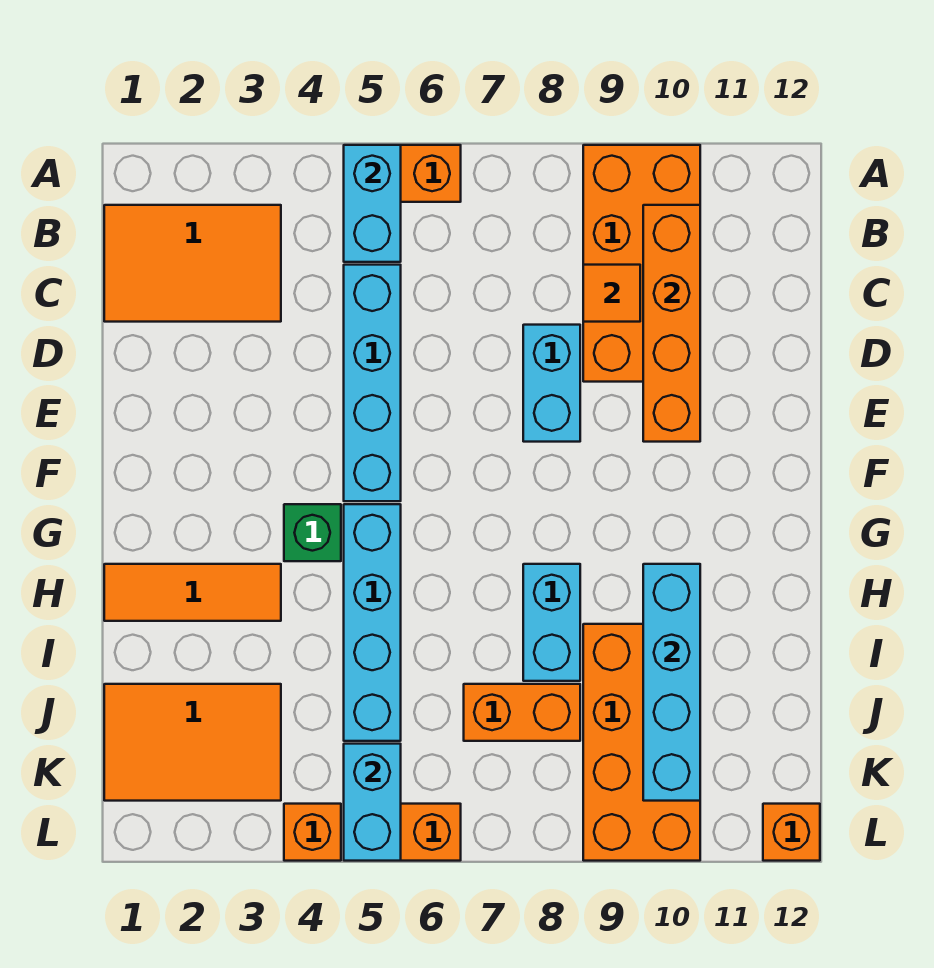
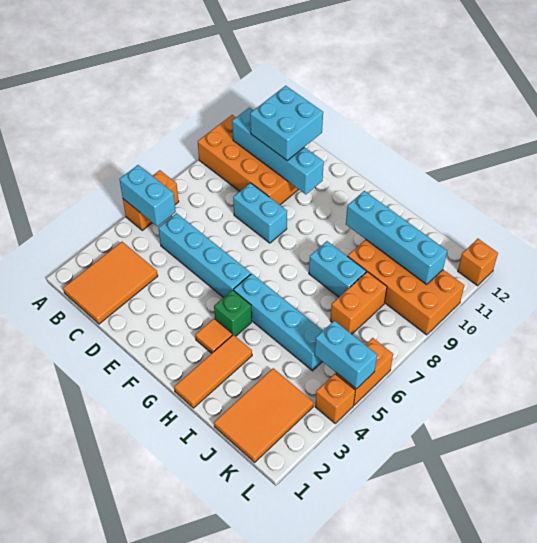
orange 1x4 brick [643,205,700,442] -> cyan 1x4 brick [232,107,324,194]
orange 1x1 tile [583,265,640,322] -> orange 1x1 tile moved to [195,319,232,353]
none -> cyan 2x2 brick [250,86,323,160]

